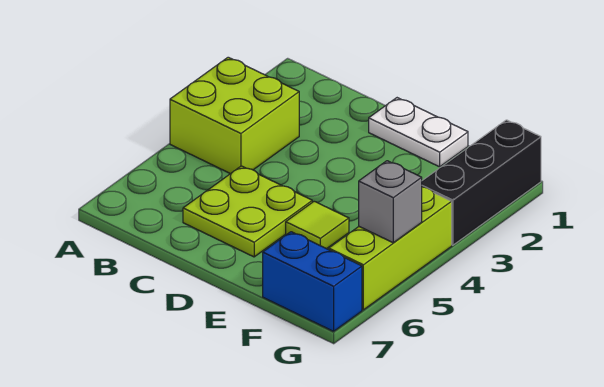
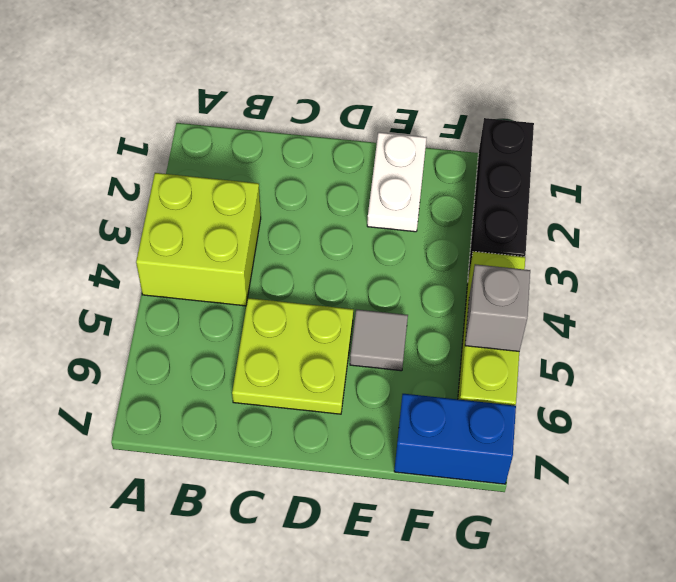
white 1x2 plate [369,98,468,167] -> white 1x2 plate turned to [367,132,427,232]
lime 1x1 tile [286,201,349,249] -> grey 1x1 tile [350,309,408,371]

